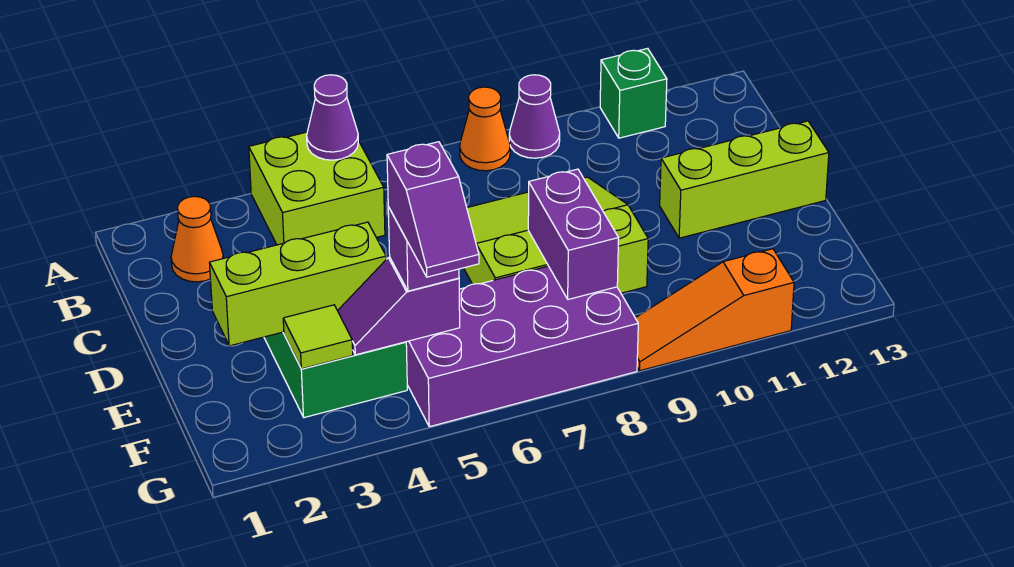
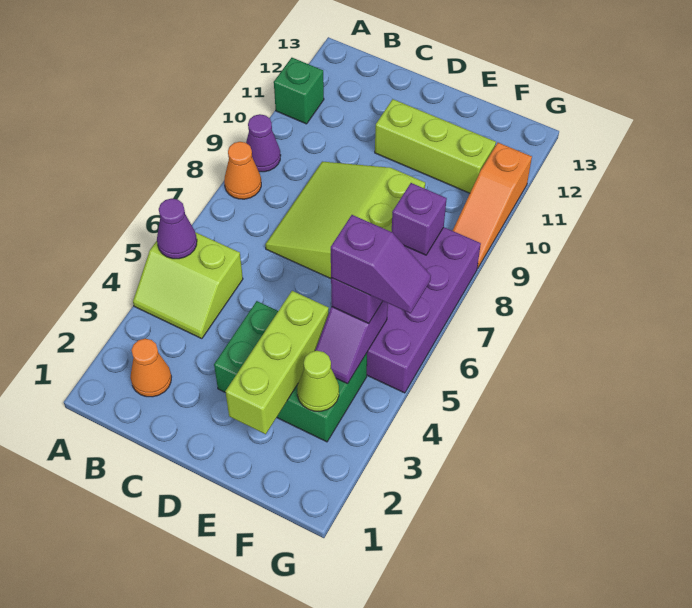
lime 2x2 brick [249,132,385,245] -> lime 2x2 slope [133,232,243,339]
lime 1x3 brick [660,121,829,238] -> lime 1x3 brick turned to [375,99,496,193]
purple 1x2 brick [528,169,619,299] -> purple 1x1 brick [392,183,447,255]
lime 1x1 tile [283,305,353,369] -> lime 1x1 cone [297,351,339,411]

